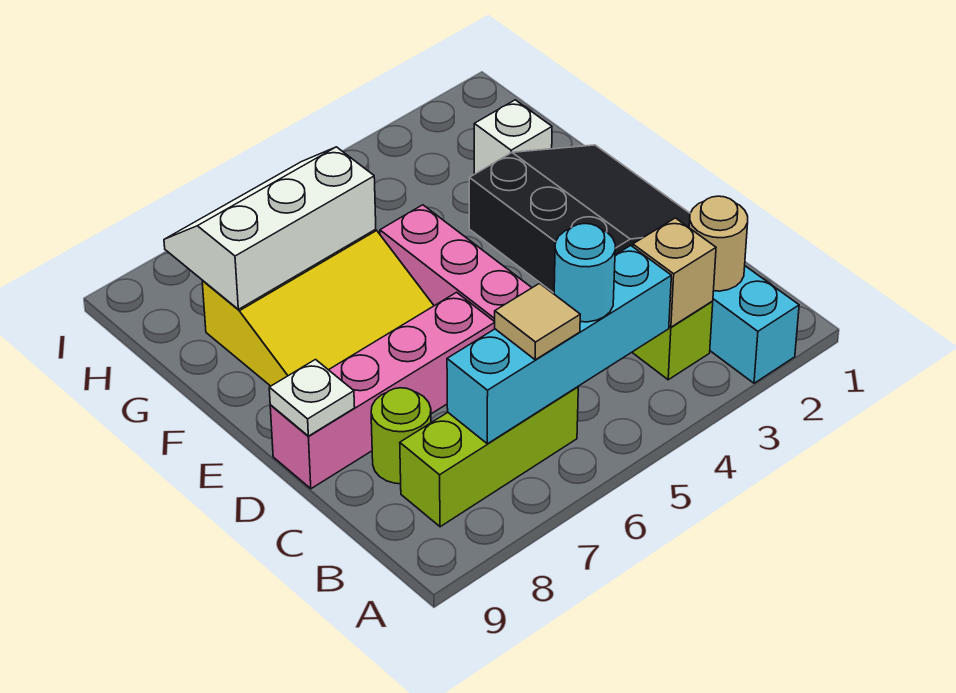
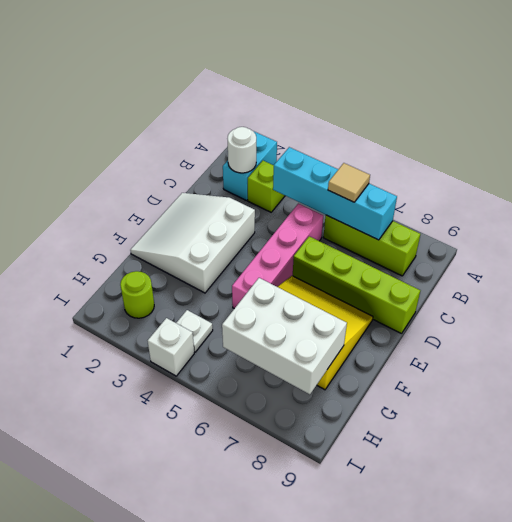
tan 1x1 round brick [689,196,748,291] -> white 1x1 round brick [228,127,256,173]
tan 1x1 brick [633,218,716,327] -> none
cyan 1x1 round brick [554,224,615,322] -> none
lime 1x1 round brick [371,388,431,484] -> lime 1x1 round brick moved to [120,271,154,318]
black 3x3 slope [469,145,690,293] -> white 3x3 slope [130,193,255,293]
pink 1x4 brick [270,292,495,489] -> lime 1x4 brick [293,236,420,334]
white 1x1 plate [269,360,355,436] -> white 1x1 plate moved to [176,310,213,352]
white 1x1 brick [474,100,552,174] -> white 1x1 brick moved to [148,318,194,376]
white 2x3 slope [164,147,376,309] -> white 2x3 brick [222,278,347,394]

